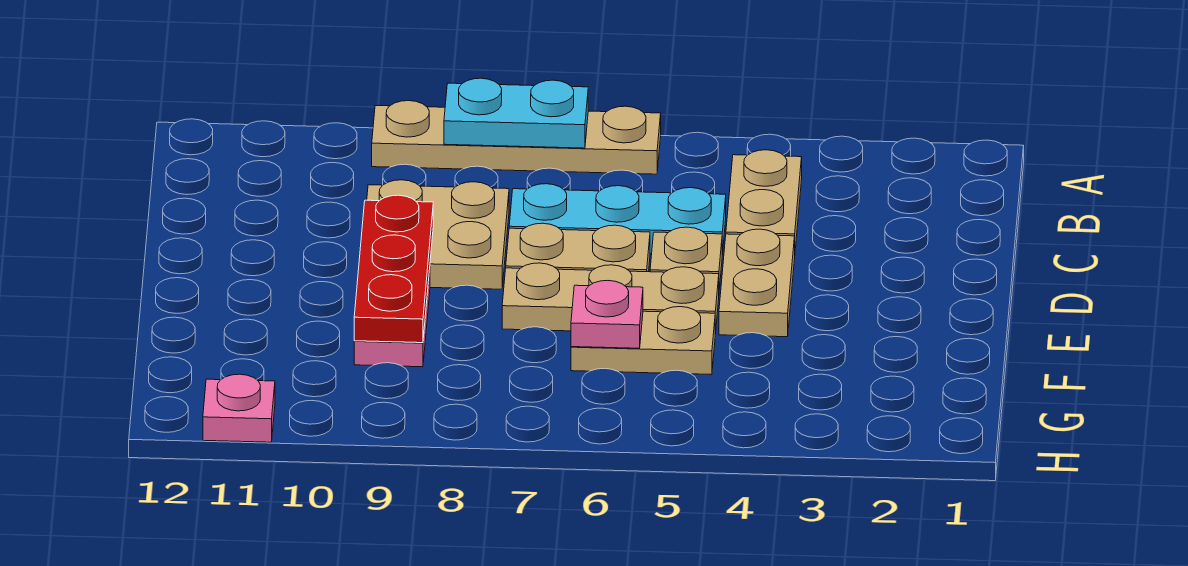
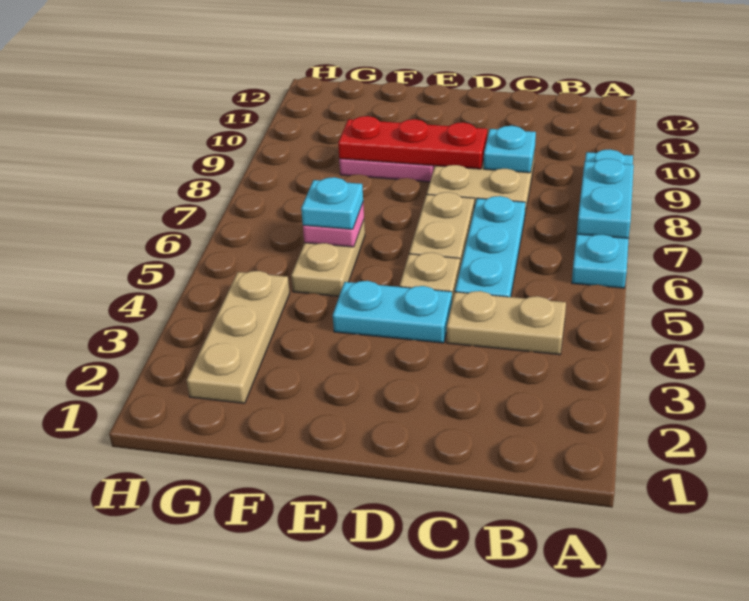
tan 1x4 plate [372,101,661,174] -> cyan 1x4 plate [572,149,633,288]
none -> cyan 1x1 plate [484,126,536,173]
tan 1x2 plate [719,229,795,337] -> cyan 1x2 plate [333,281,452,343]
tan 1x3 plate [502,263,719,334] -> tan 1x3 plate moved to [187,271,290,403]
none -> cyan 1x1 plate [301,177,363,229]
pink 1x1 plate [203,374,275,442] -> none

